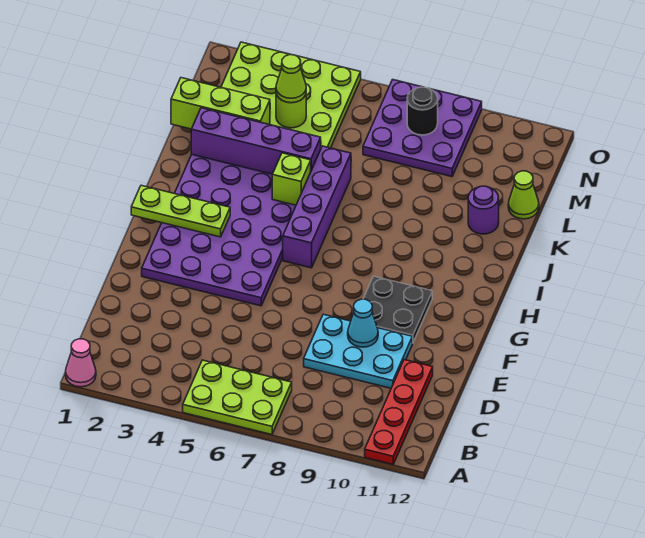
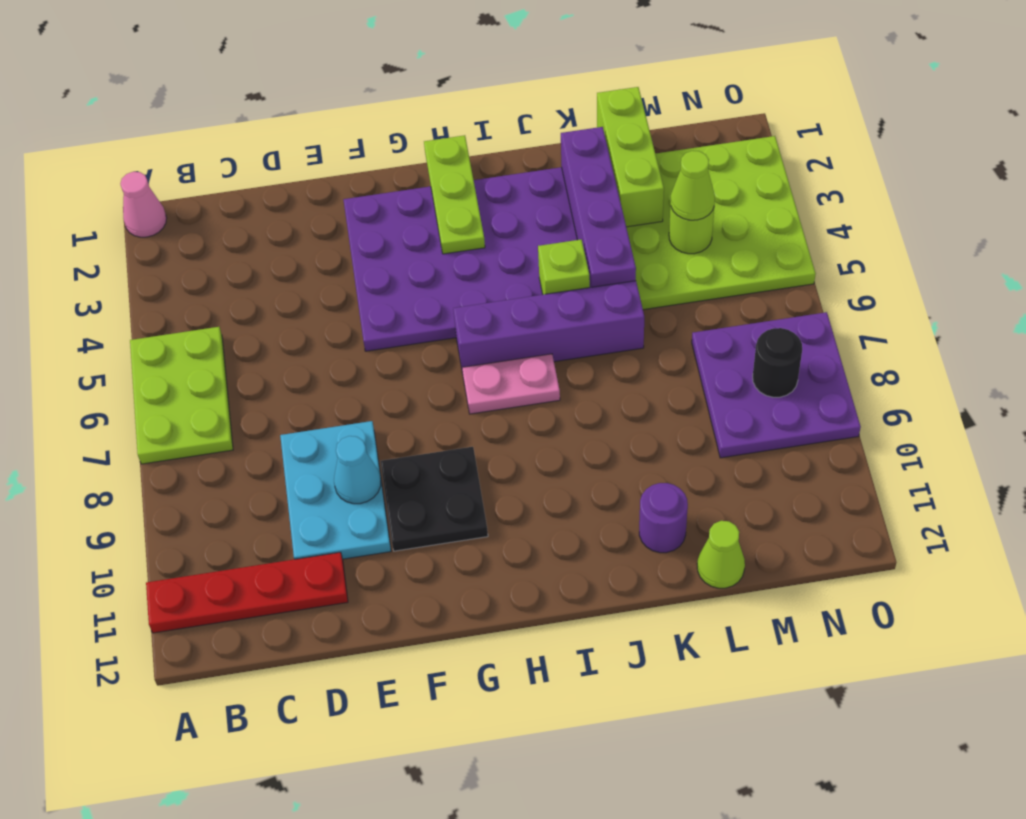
none -> pink 1x2 plate [462,354,560,414]

